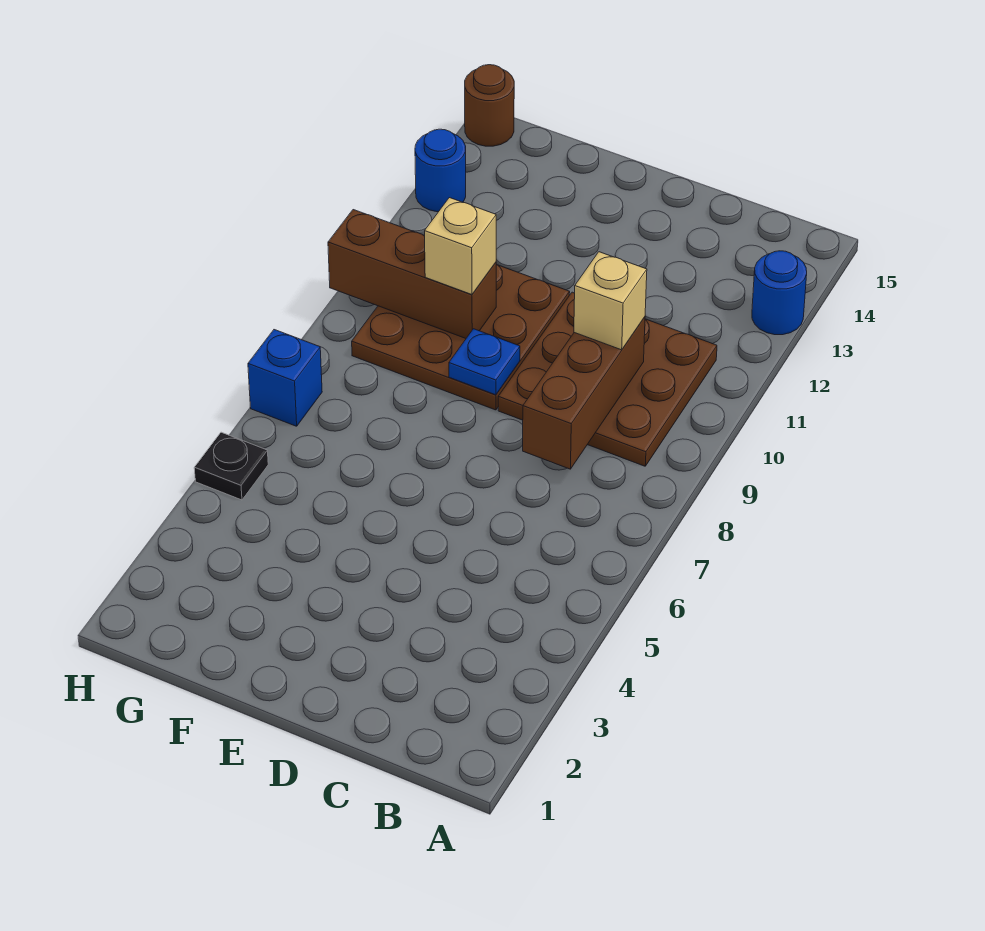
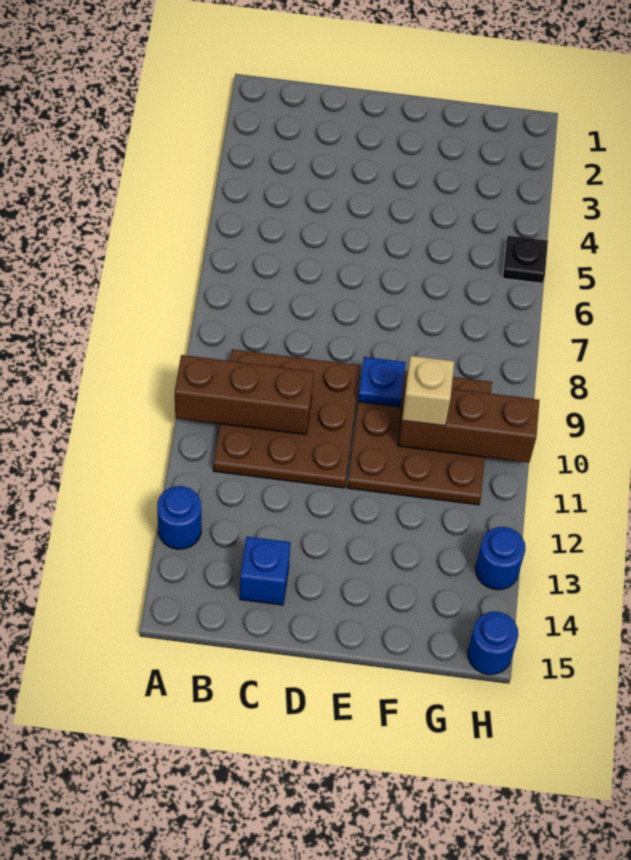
brown 1x3 brick [523,317,645,469] -> brown 1x3 brick turned to [175,355,314,435]
tan 1x1 brick [574,252,647,350] -> none
blue 1x1 brick [248,330,322,426] -> blue 1x1 brick moved to [240,537,291,605]
brown 1x1 round brick [465,65,514,146] -> blue 1x1 round brick [468,612,518,675]

